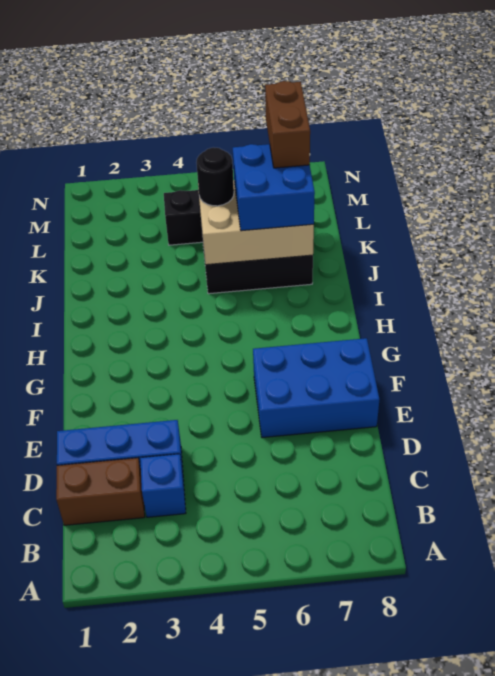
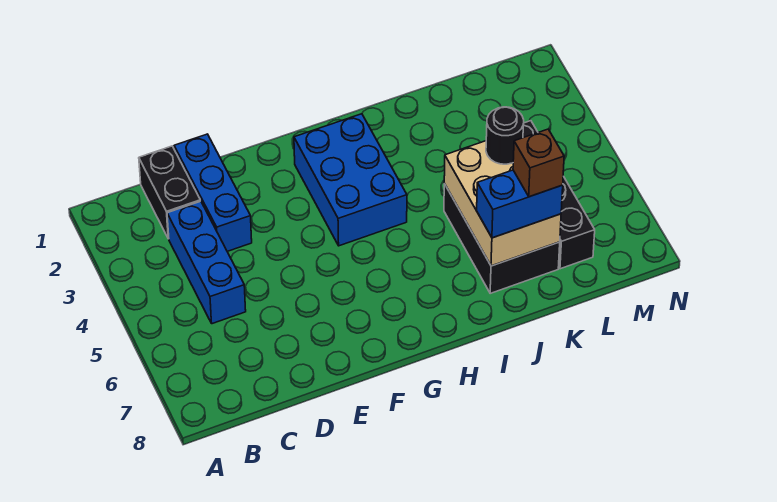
brown 1x2 brick [56,458,145,525] -> black 1x2 brick [139,146,200,239]
blue 1x1 brick [140,454,186,517] -> blue 1x3 brick [167,201,246,324]
blue 2x3 brick [253,338,379,438] -> blue 2x3 brick moved to [294,114,407,246]
blue 2x2 brick [233,144,315,231] -> blue 1x2 brick [477,170,563,238]
brown 1x2 brick [265,81,310,168] -> brown 1x1 brick [513,129,564,197]

